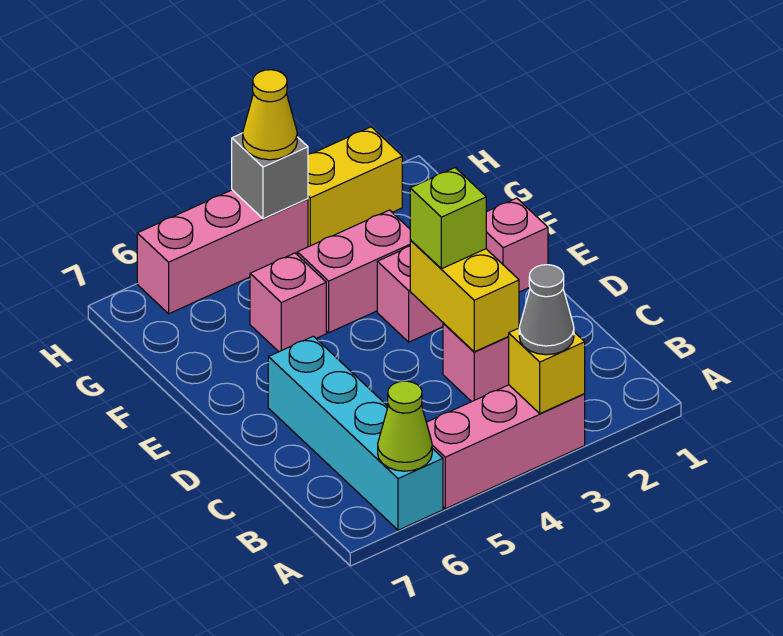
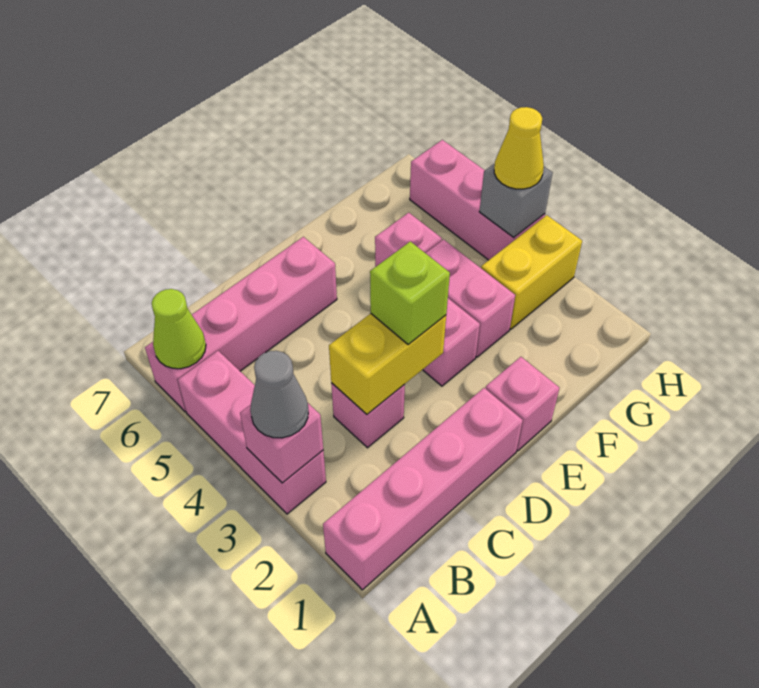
none -> pink 1x4 brick [323,388,523,590]
yellow 1x1 brick [509,328,585,414] -> pink 1x1 brick [240,403,323,483]
cyan 1x4 brick [268,336,443,530] -> pink 1x4 brick [145,237,337,412]
yellow 1x2 brick [308,127,402,247] -> yellow 1x2 brick turned to [481,215,582,329]

